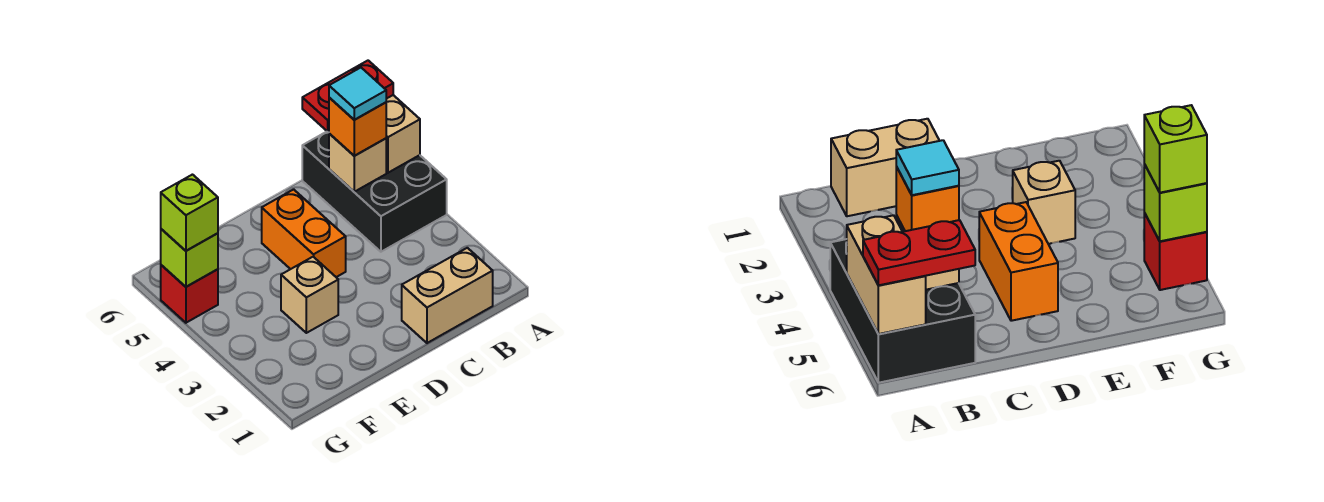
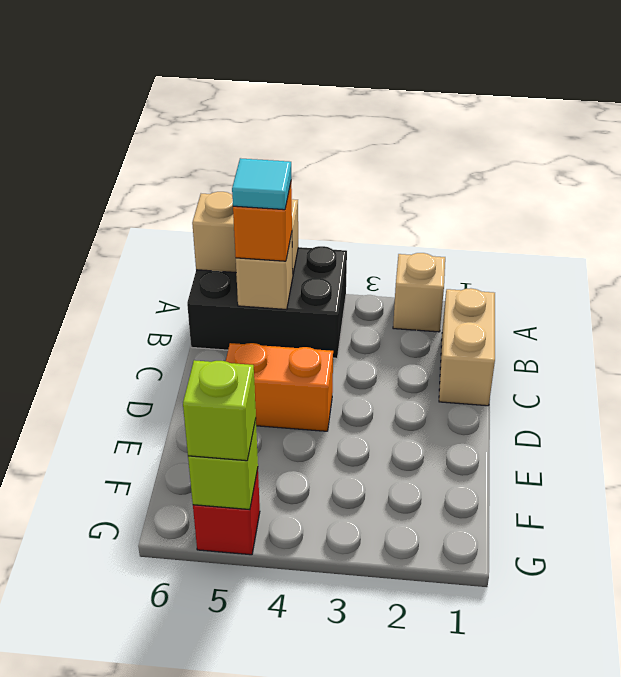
red 1x2 plate [302,61,393,131] -> none
tan 1x1 brick [281,257,338,333] -> tan 1x1 brick moved to [393,253,445,332]

